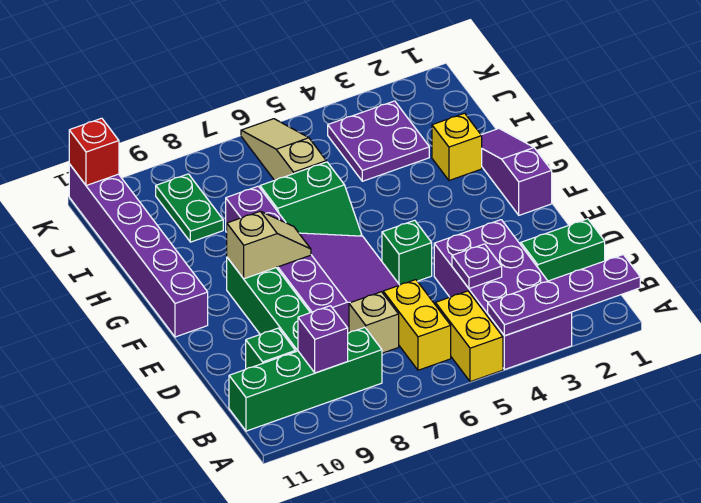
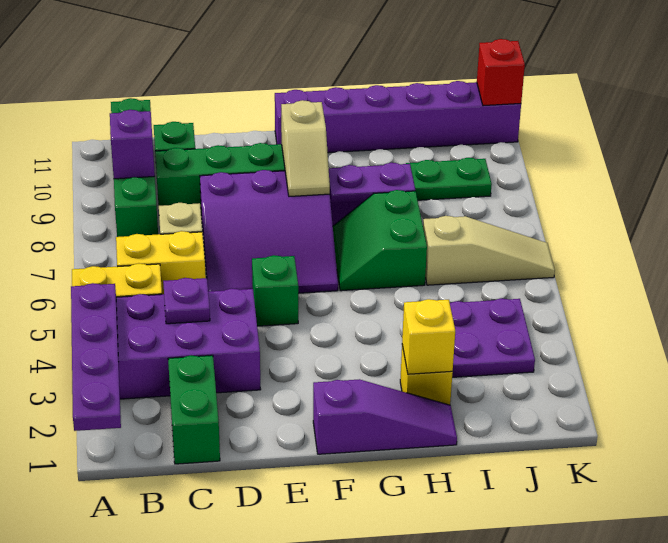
none -> yellow 1x1 brick [402,299,455,374]

